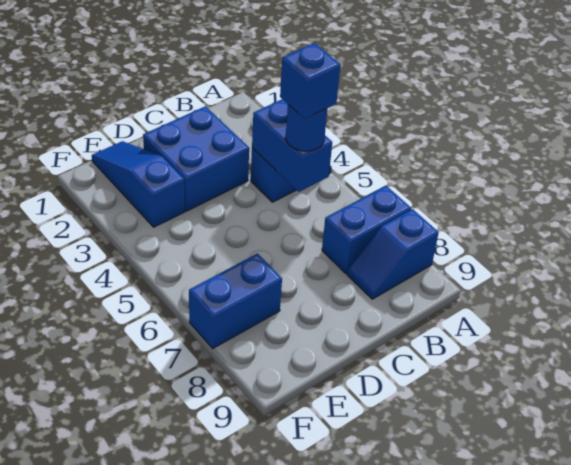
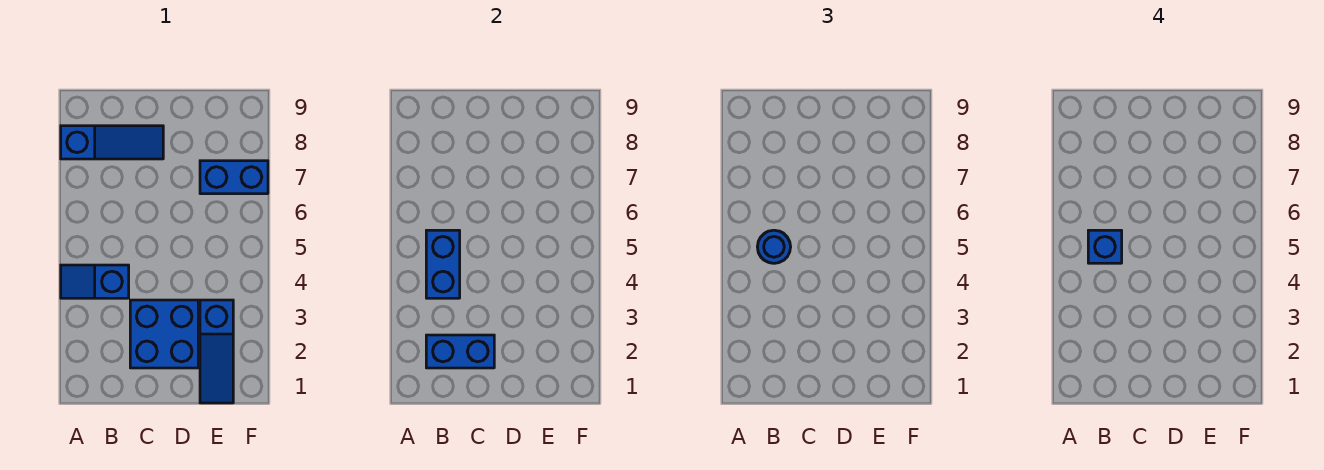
blue 1x2 brick [322,186,411,274] -> blue 1x2 brick moved to [426,335,494,368]
blue 1x2 slope [347,209,439,299] -> blue 1x3 slope [61,126,163,159]

